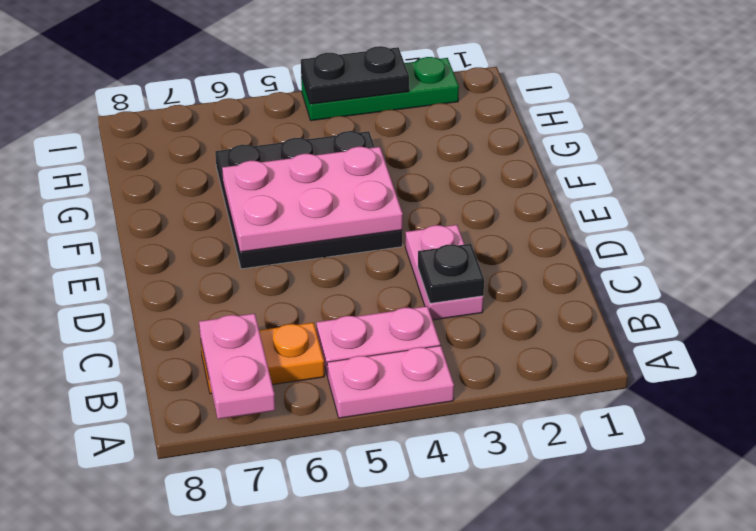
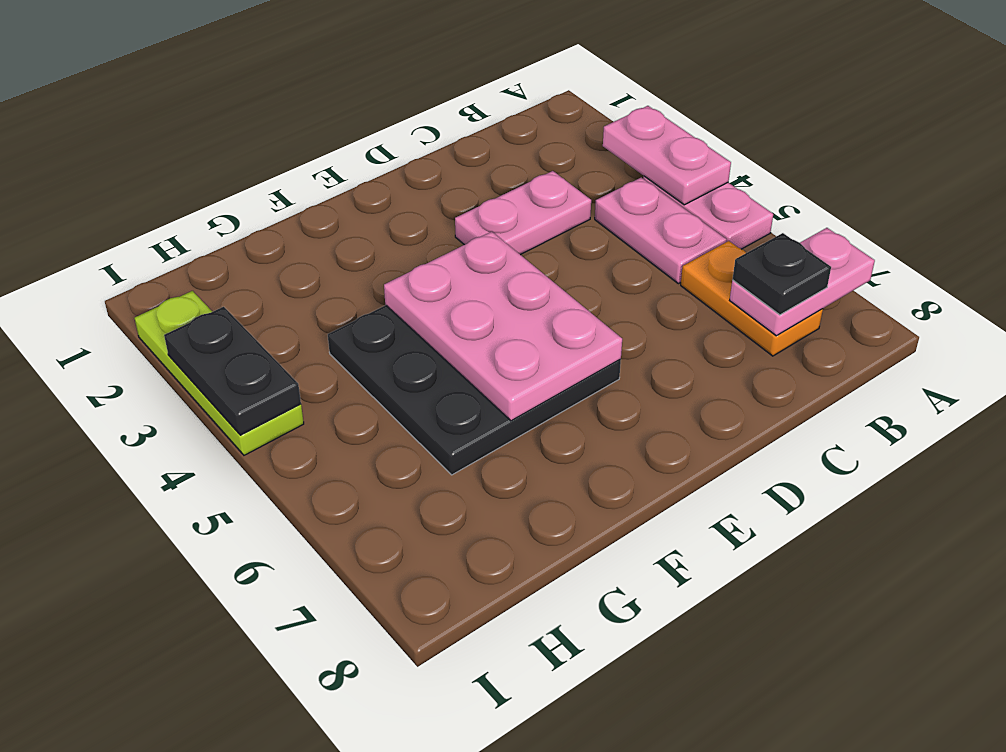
none -> pink 1x2 plate [603,106,731,205]
black 1x1 plate [418,244,484,303] -> black 1x1 plate moved to [732,233,831,315]
green 1x3 plate [301,57,459,121] -> lime 1x3 plate [134,291,304,455]

